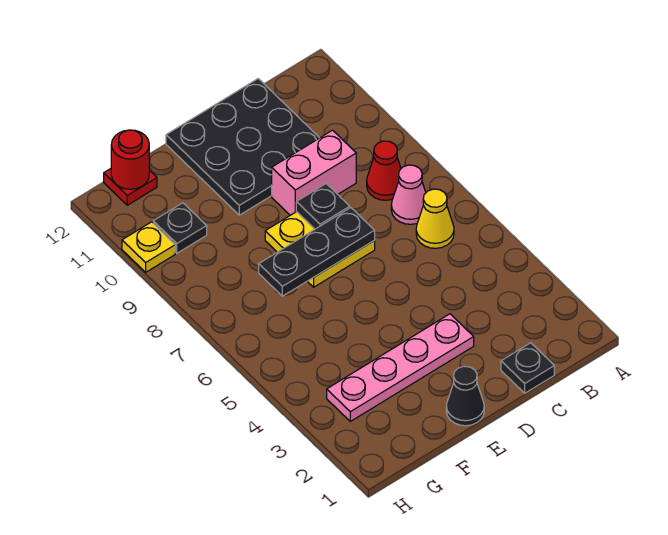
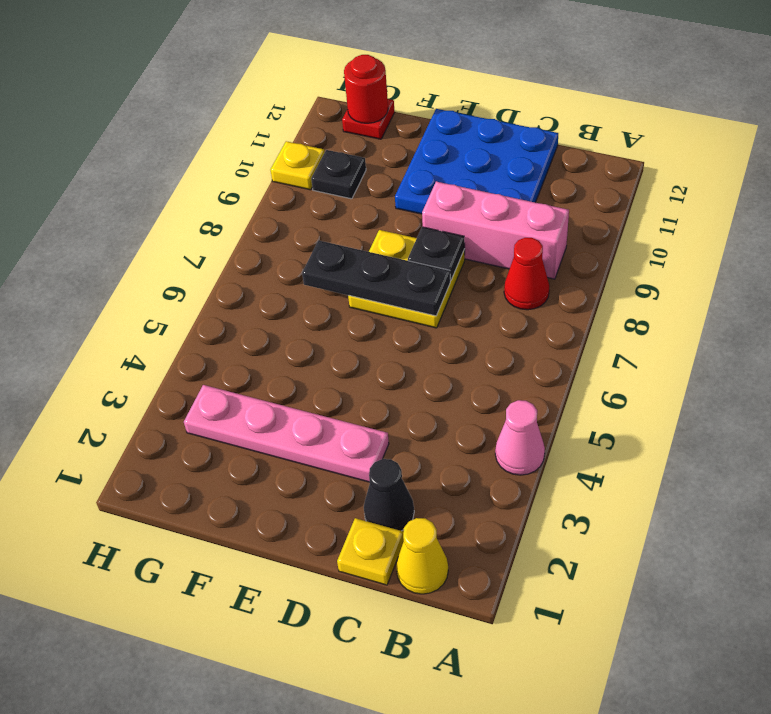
yellow 1x1 cone [416,189,454,248] -> yellow 1x1 cone moved to [396,518,448,594]
pink 1x1 cone [391,165,426,224] -> pink 1x1 cone moved to [495,400,545,475]
black 1x1 plate [501,343,554,393] -> yellow 1x1 plate [337,518,404,585]
pink 1x2 brick [272,130,356,215] -> pink 1x3 brick [422,182,569,279]
black 3x3 plate [166,79,319,215] -> blue 3x3 plate [395,109,558,214]
black 1x1 cone [446,366,484,426] -> black 1x1 cone moved to [364,459,414,531]

